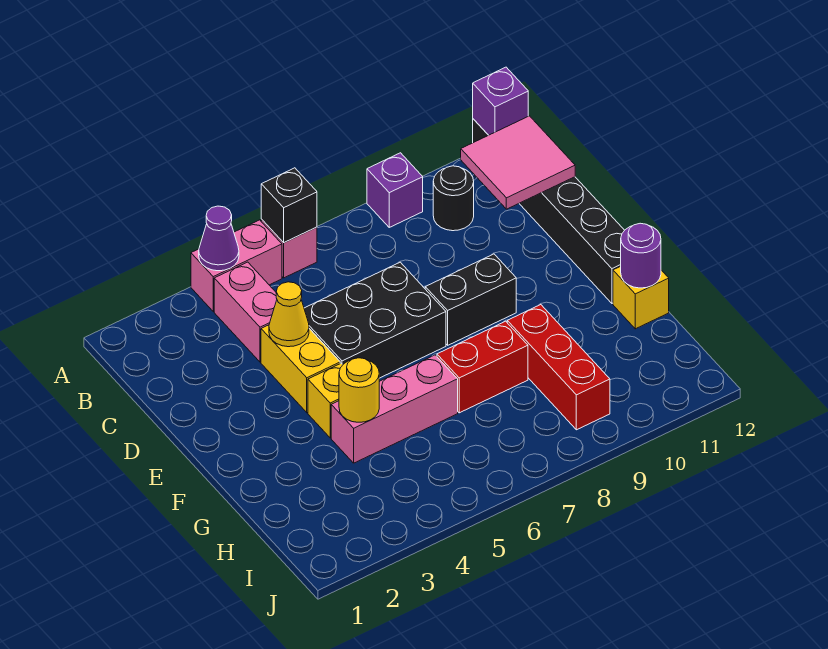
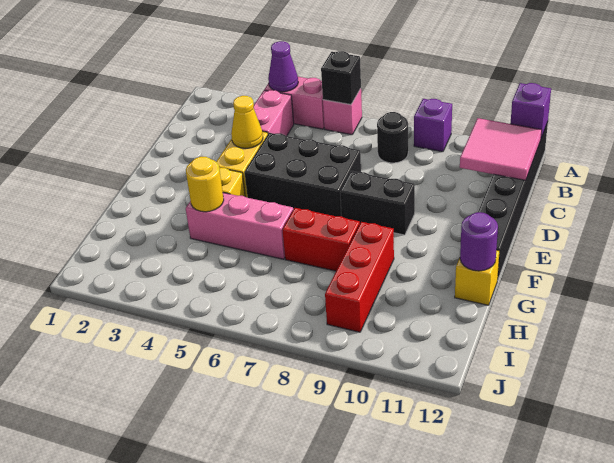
black 1x1 round brick [433,166,474,231] -> black 1x1 round brick moved to [377,112,408,163]

